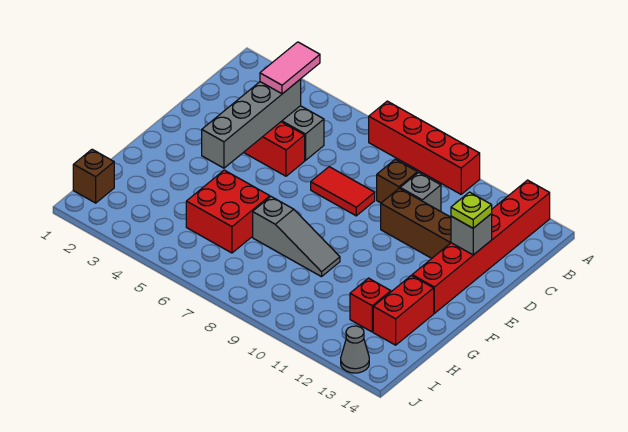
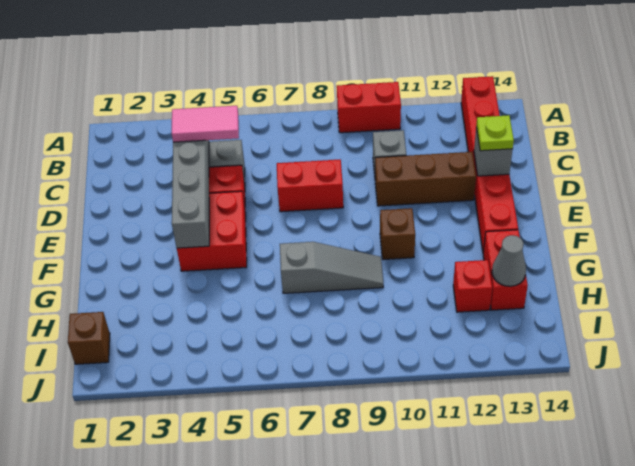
red 1x4 brick [369,101,480,194] -> red 1x2 brick [337,82,401,133]
pink 1x2 tile [260,42,320,94] -> pink 1x2 tile turned to [172,106,239,142]
brown 1x1 brick [377,159,417,203] -> brown 1x1 brick moved to [380,208,415,260]
red 1x2 tile [311,167,375,216] -> red 1x2 brick [277,160,343,212]
red 2x2 brick [186,170,270,253] -> red 2x2 brick moved to [177,191,247,271]
grey 1x1 cone [341,326,369,373] -> grey 1x1 cone moved to [492,235,526,286]

